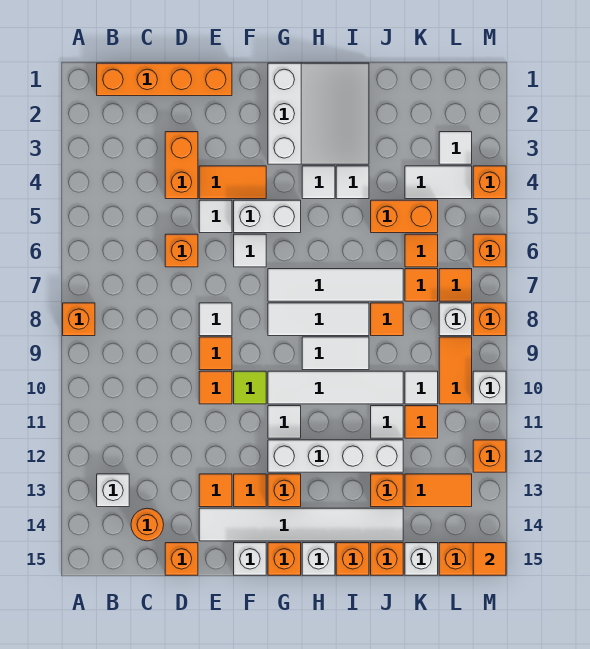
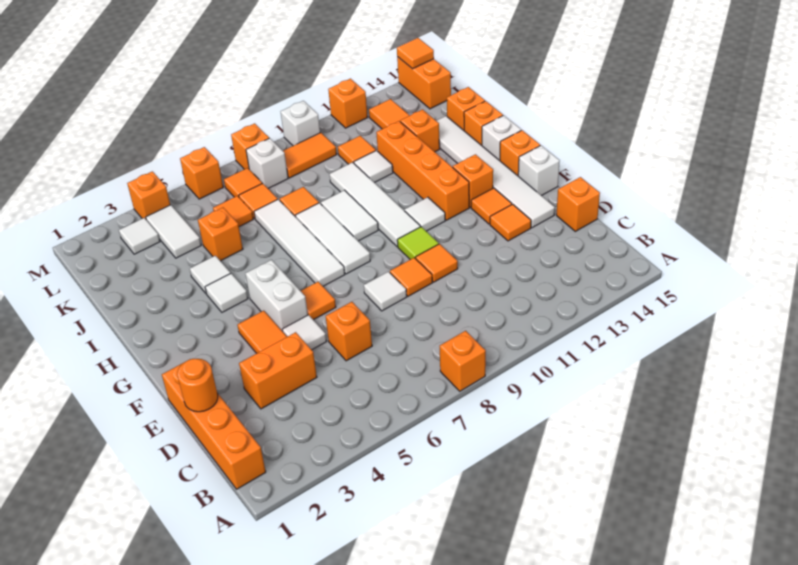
white 1x1 brick [97,474,129,507] -> none
orange 1x1 round brick [131,508,164,541] -> orange 1x1 round brick moved to [177,359,218,412]
white 1x1 tile [234,234,266,267] -> orange 1x1 tile [301,282,336,320]
white 3x3 slope [268,63,369,164] -> none
white 1x4 brick [268,440,403,472] -> orange 1x4 brick [376,121,469,220]
orange 1x2 brick [371,200,438,233] -> orange 1x1 brick [198,208,243,261]
white 1x1 tile [405,371,438,404] -> none
white 1x1 brick [405,543,438,575] -> none

